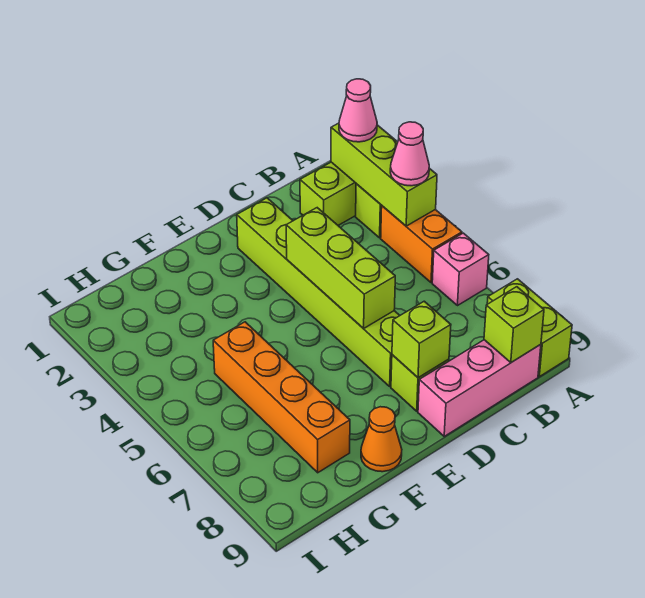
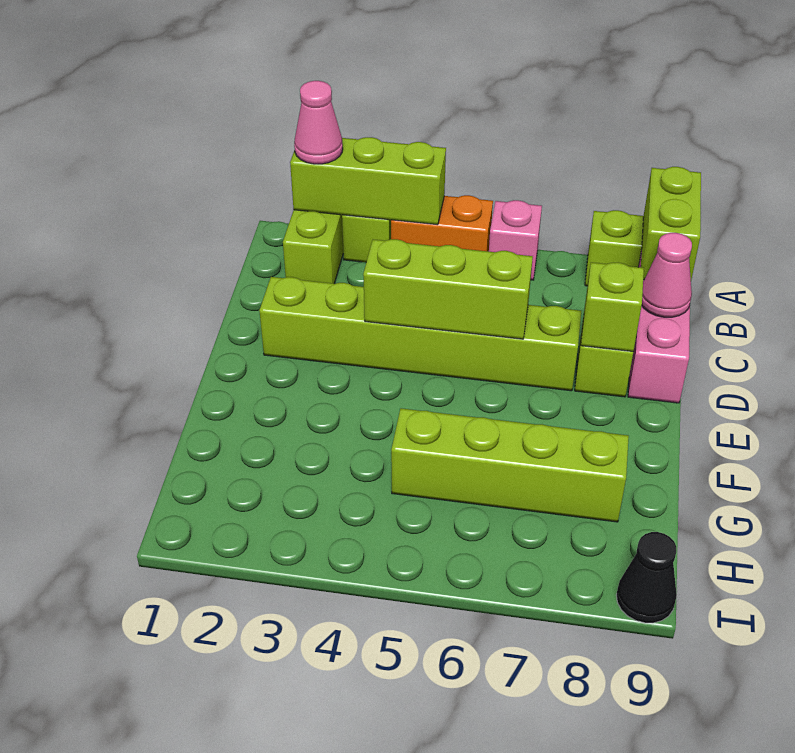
pink 1x1 cone [390,122,429,186] -> pink 1x1 cone moved to [642,233,692,317]
lime 1x1 brick [484,287,544,363] -> lime 1x2 brick [641,167,701,280]
orange 1x1 cone [361,407,402,472] -> none
orange 1x4 brick [213,322,350,473] -> lime 1x4 brick [391,408,629,522]
none -> black 1x1 cone [616,532,677,623]

